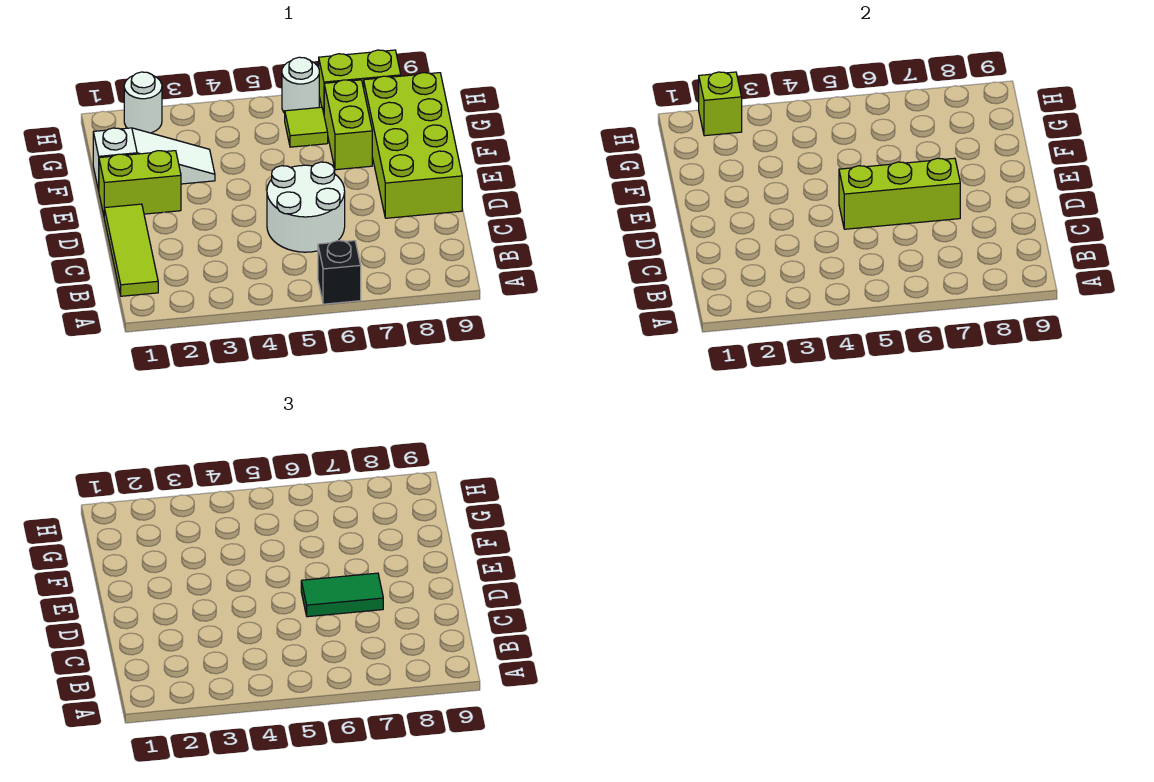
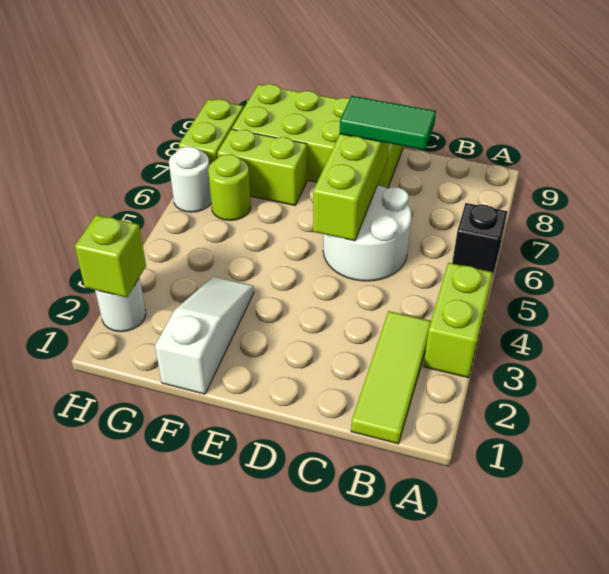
lime 1x3 tile [104,204,158,296] -> lime 1x3 tile turned to [351,311,431,444]
green 1x2 tile [301,573,383,617] -> green 1x2 tile turned to [340,96,436,150]
lime 1x2 brick [99,151,181,215] -> lime 1x2 brick moved to [423,263,493,378]
lime 1x1 tile [285,107,328,147] -> lime 1x1 round brick [208,154,251,221]

